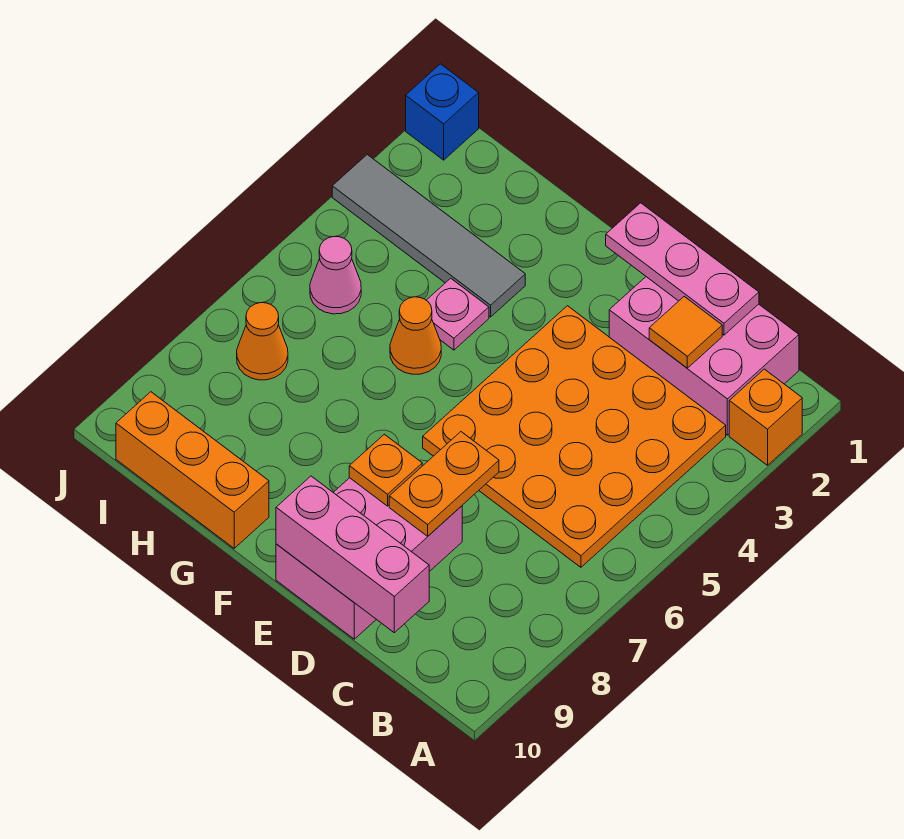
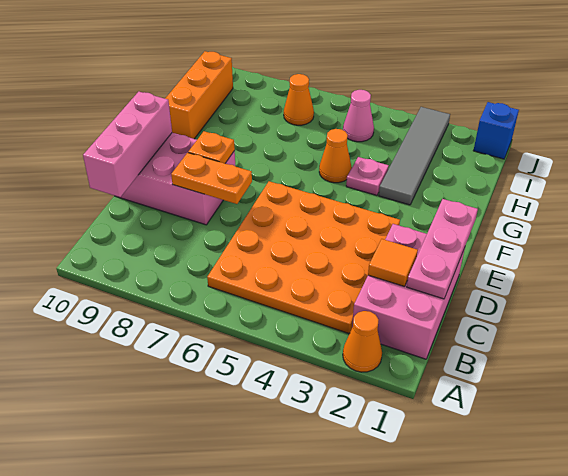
orange 1x1 brick [729,369,802,465] -> orange 1x1 cone [343,311,382,372]

